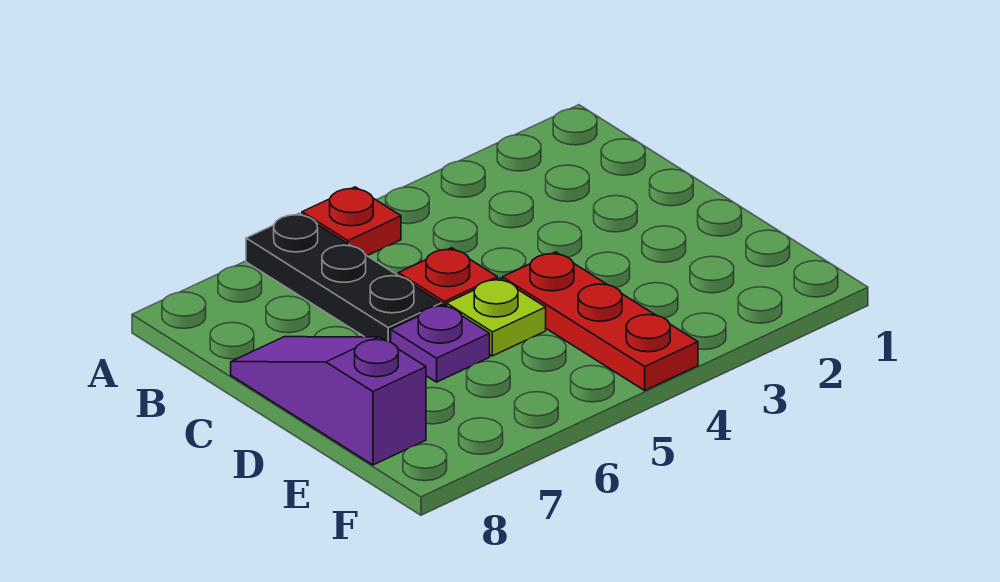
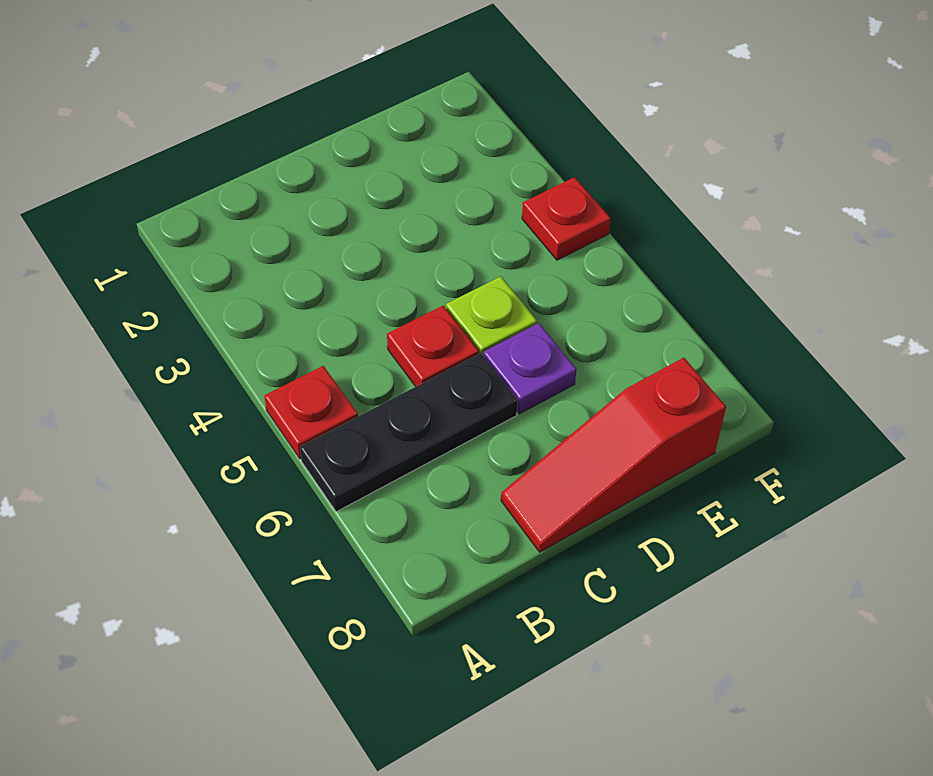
purple 1x3 slope [231,337,426,465] -> red 1x3 slope [501,358,726,552]
red 1x3 plate [502,252,698,390] -> red 1x1 plate [522,177,611,260]

